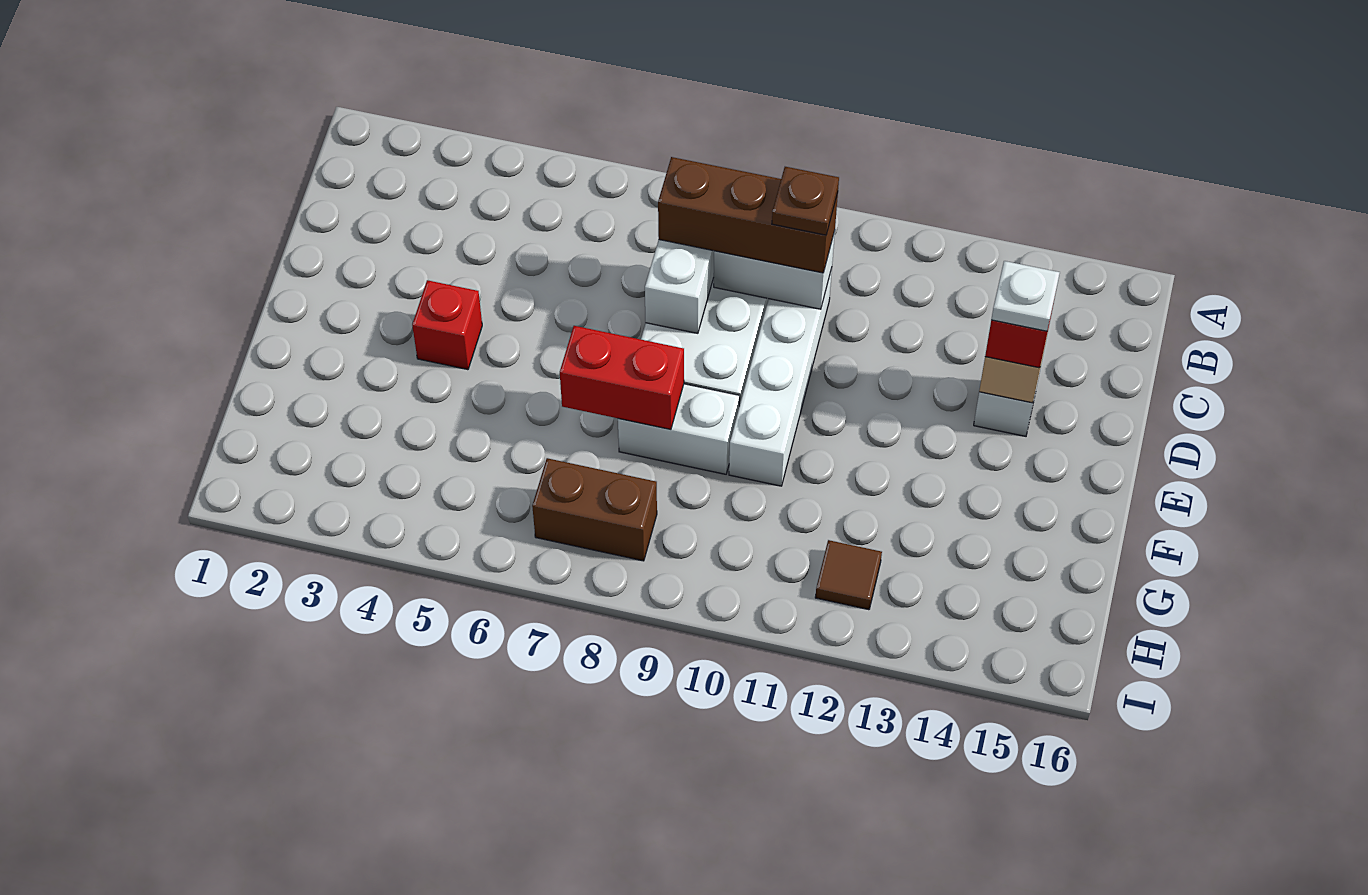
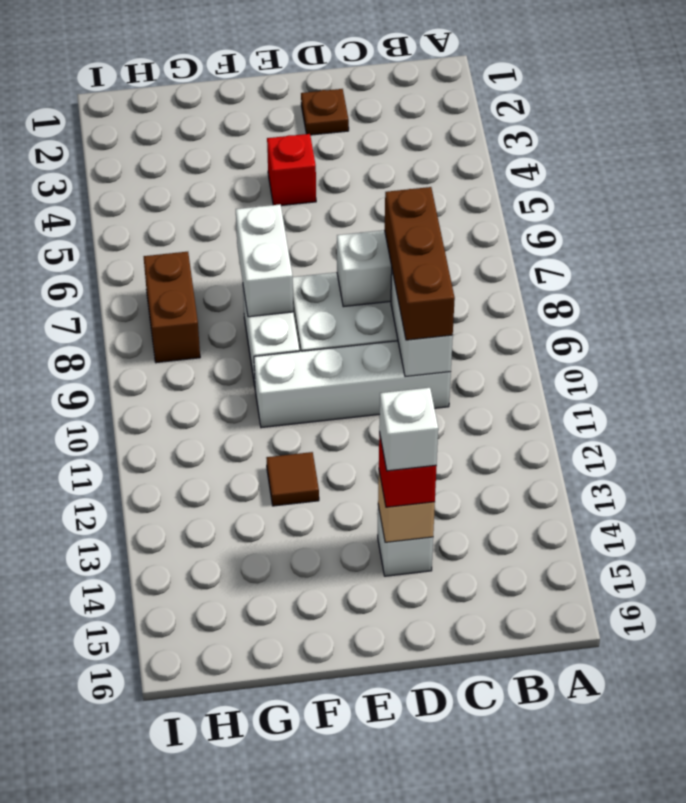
brown 1x1 plate [772,167,839,235] -> brown 1x1 plate moved to [301,89,349,135]
white 1x1 plate [991,261,1060,331] -> white 1x1 brick [379,388,438,471]
red 1x2 brick [560,326,684,430] -> white 1x2 brick [236,204,293,317]
brown 1x1 tile [815,540,882,610] -> brown 1x1 tile moved to [266,452,319,506]

